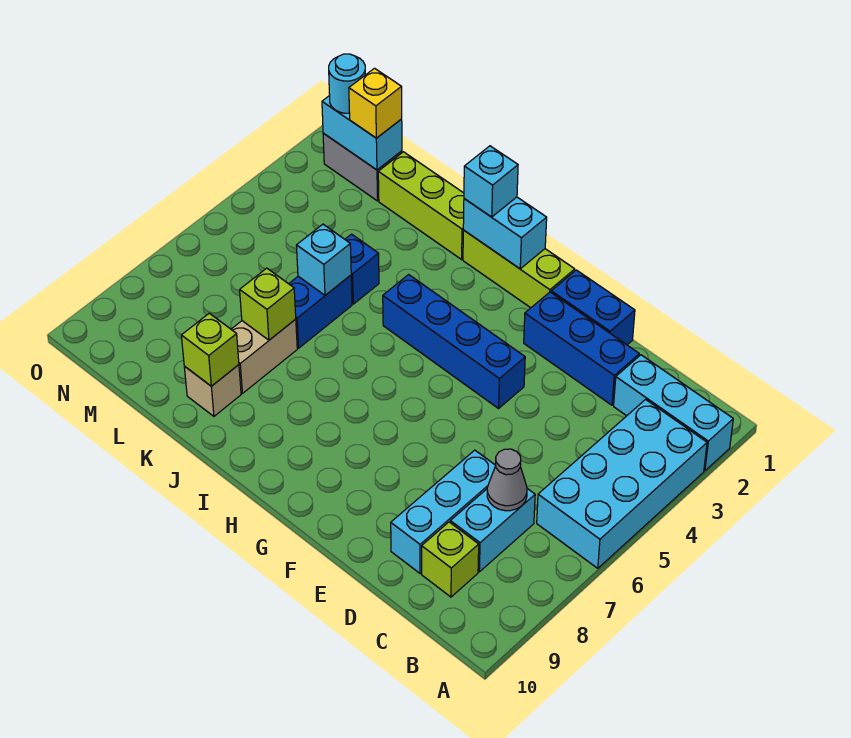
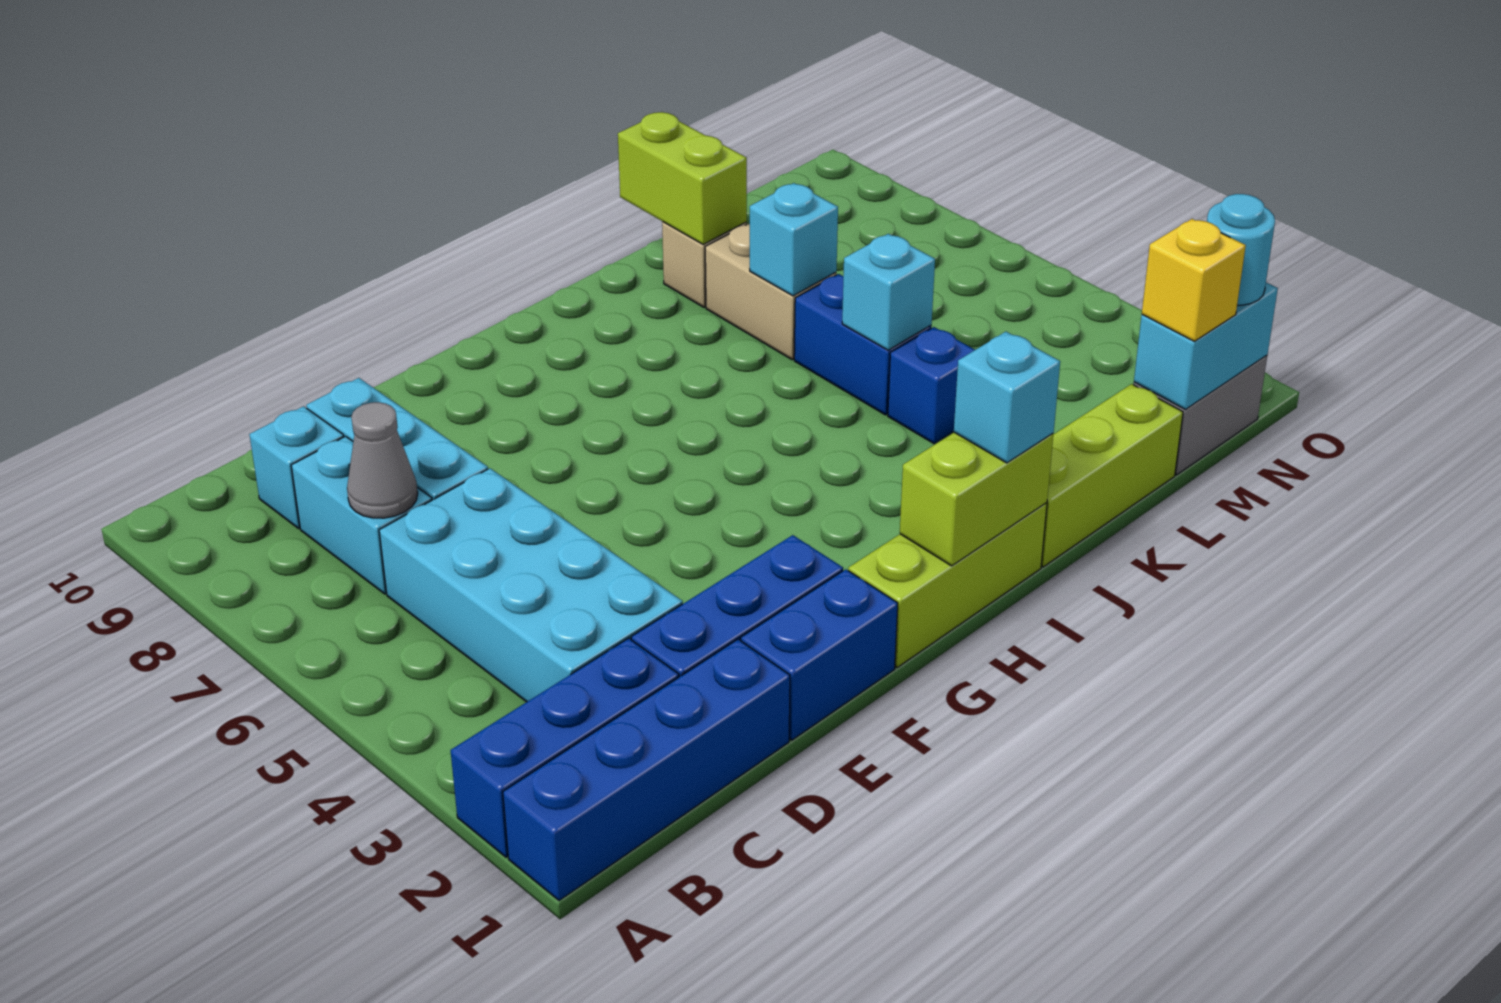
cyan 1x3 brick [614,355,733,471] -> blue 1x3 brick [450,638,679,857]
cyan 2x4 brick [537,400,707,568] -> cyan 2x4 brick moved to [379,468,683,702]
lime 1x1 brick [422,522,479,597] -> cyan 1x1 brick [249,406,344,529]
blue 1x4 brick [383,275,525,408] -> blue 1x4 brick moved to [503,639,790,901]
cyan 1x2 brick [463,197,547,269] -> lime 1x2 brick [900,433,1053,566]
lime 1x1 brick [240,268,296,340] -> cyan 1x1 brick [750,183,838,296]
lime 1x1 brick [181,313,239,386] -> lime 1x2 brick [618,112,747,244]

